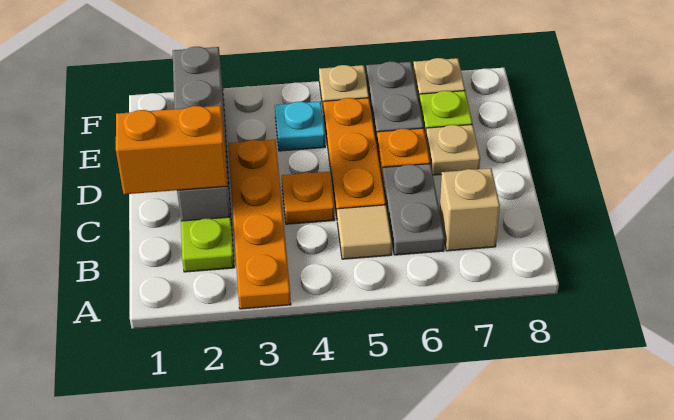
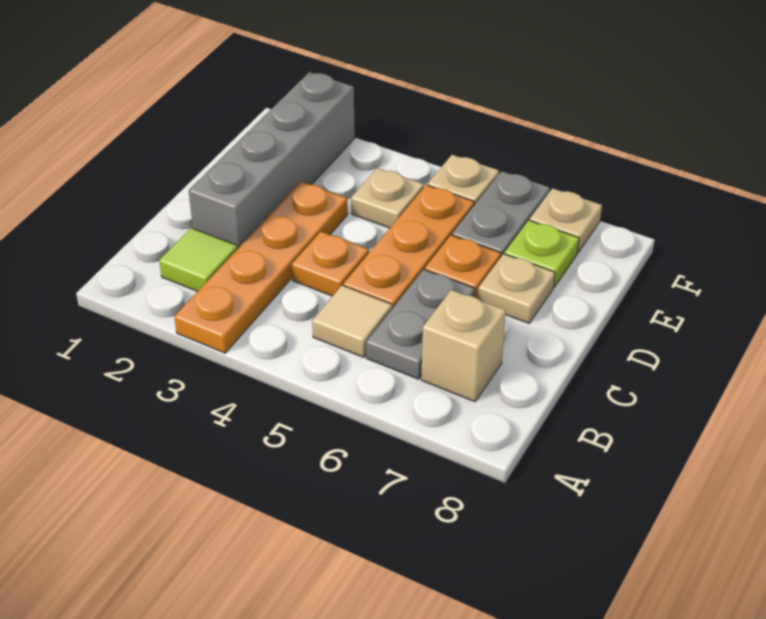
lime 1x1 plate [181,217,234,272] -> lime 1x1 tile [159,228,238,291]
orange 1x2 brick [116,106,228,194] -> none
cyan 1x1 plate [275,101,325,151] -> tan 1x1 plate [351,168,424,228]

